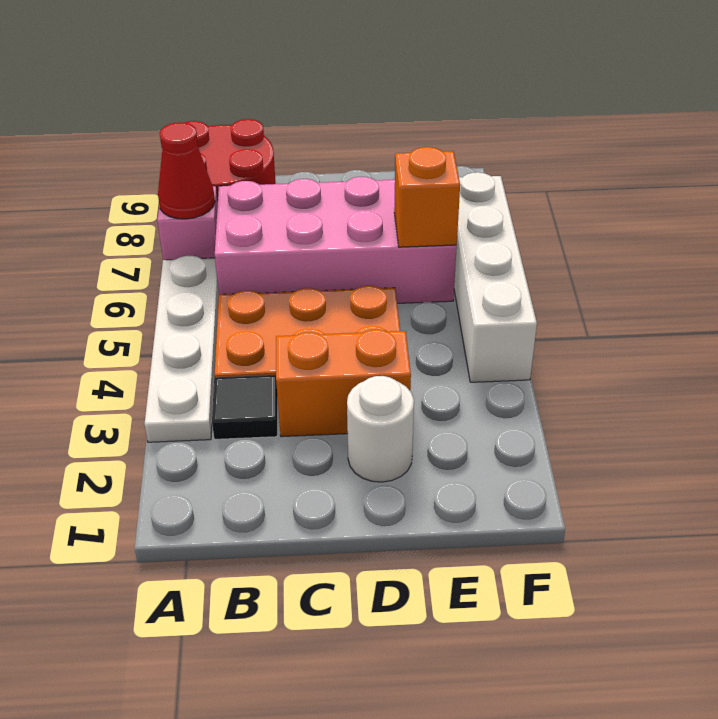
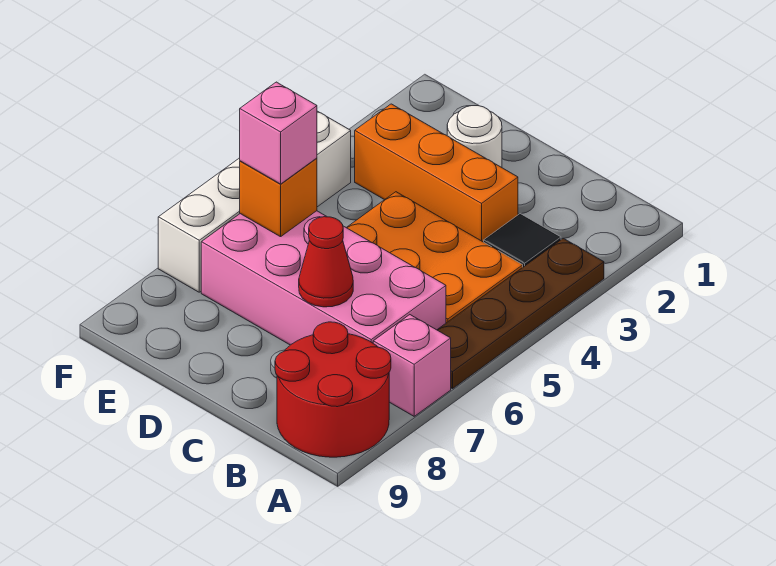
white 1x4 plate [144,256,219,442] -> brown 1x4 plate [437,238,604,389]
red 1x1 cone [158,122,215,219] -> red 1x1 cone moved to [299,217,353,307]
orange 1x2 brick [276,329,411,437] -> orange 1x3 brick [355,104,518,242]
none -> pink 1x1 brick [240,82,317,184]

